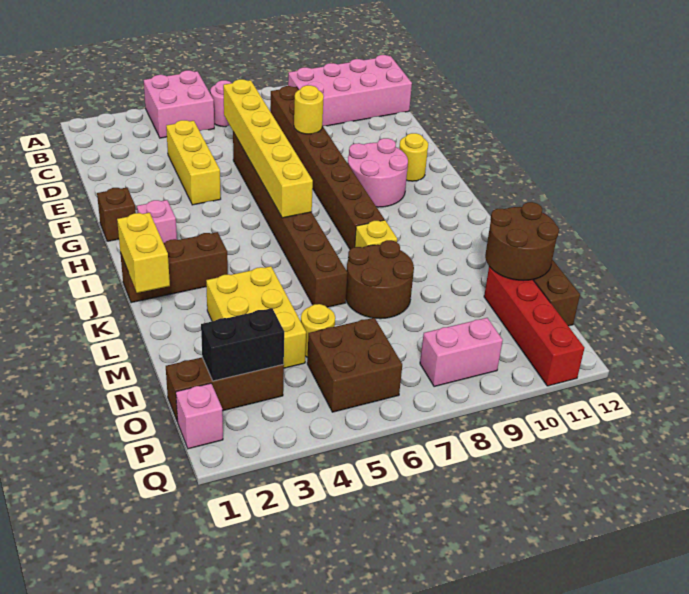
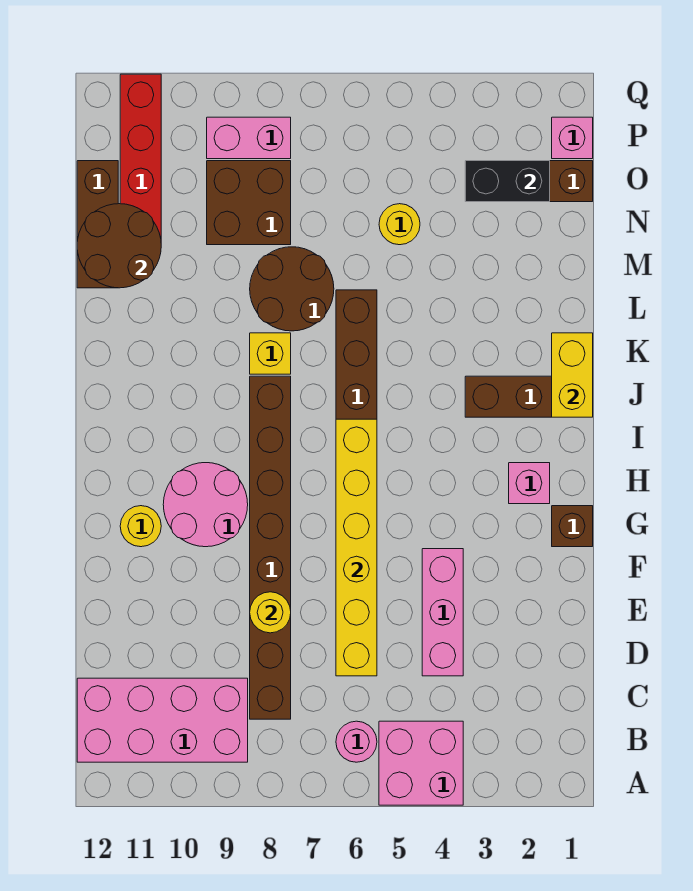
yellow 1x3 brick [166,120,221,205] -> pink 1x3 brick [422,549,463,676]
yellow 2x3 brick [206,266,306,368] -> none
brown 2x2 brick [307,318,402,412] -> brown 2x2 brick moved to [207,161,291,245]

